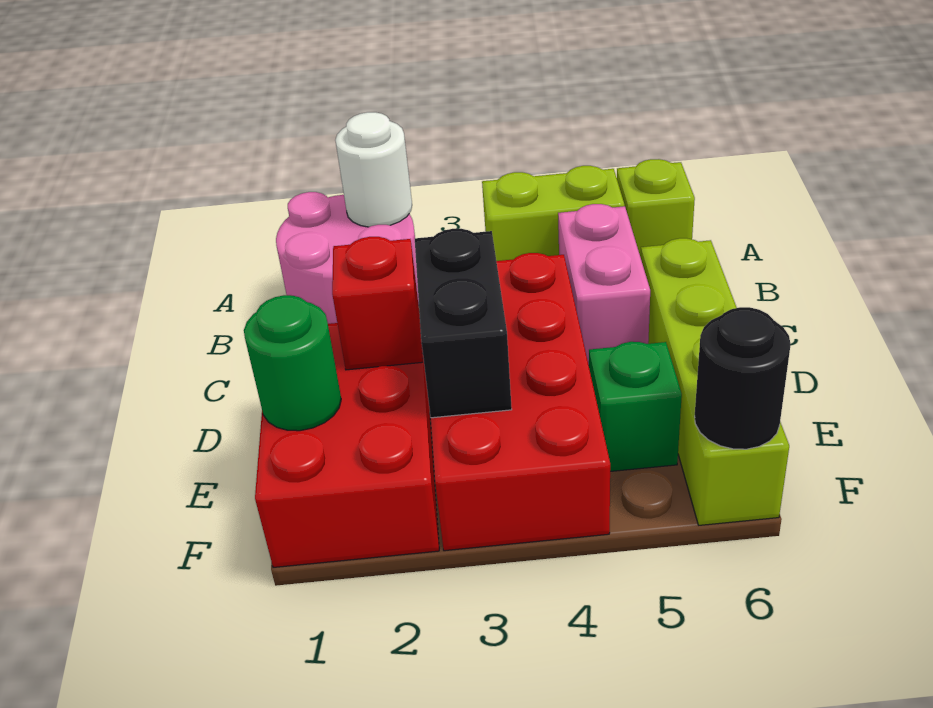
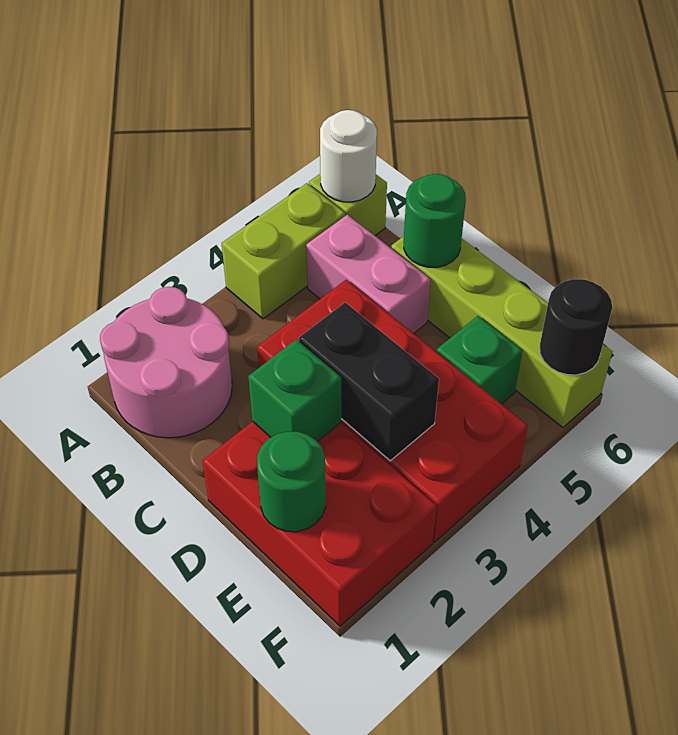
white 1x1 round brick [335,112,412,227] -> white 1x1 round brick moved to [320,110,377,202]
none -> green 1x1 round brick [404,174,466,267]
red 1x1 brick [332,237,423,370] -> green 1x1 brick [248,339,341,442]

